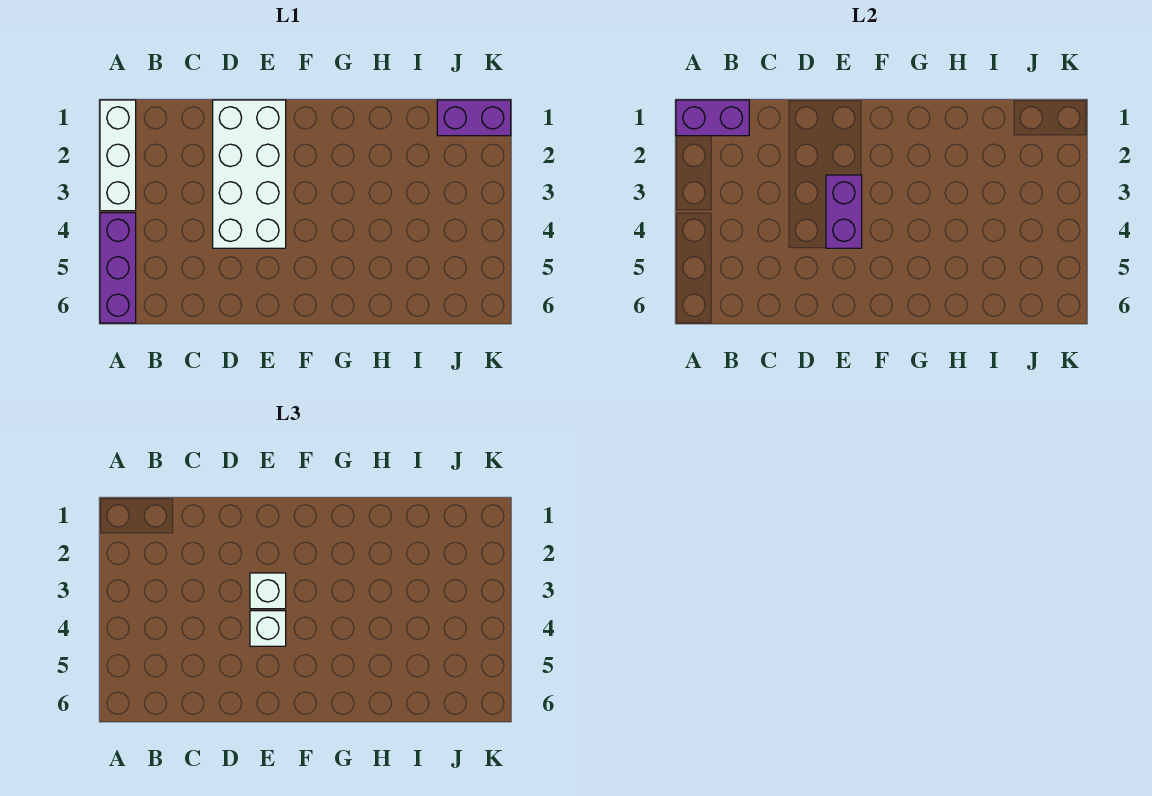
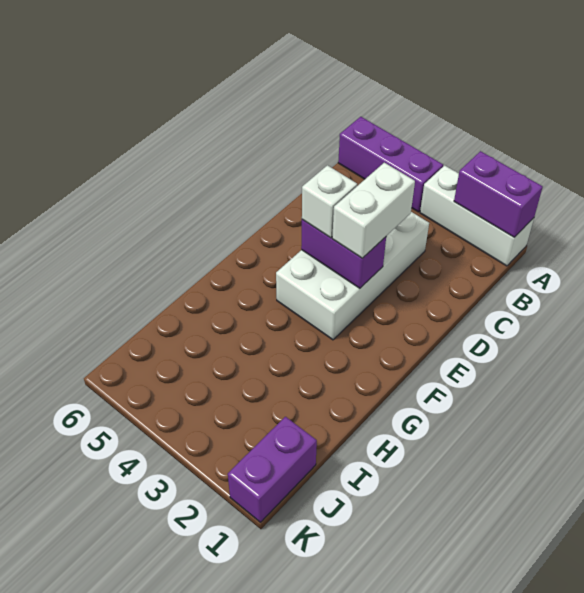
purple 1x2 brick [676,100,749,136] -> purple 1x2 brick turned to [454,151,543,237]
white 2x4 brick [213,100,286,248] -> white 2x4 brick turned to [276,212,429,340]
white 1x1 brick [250,573,286,609] -> white 1x2 brick [332,163,415,258]

